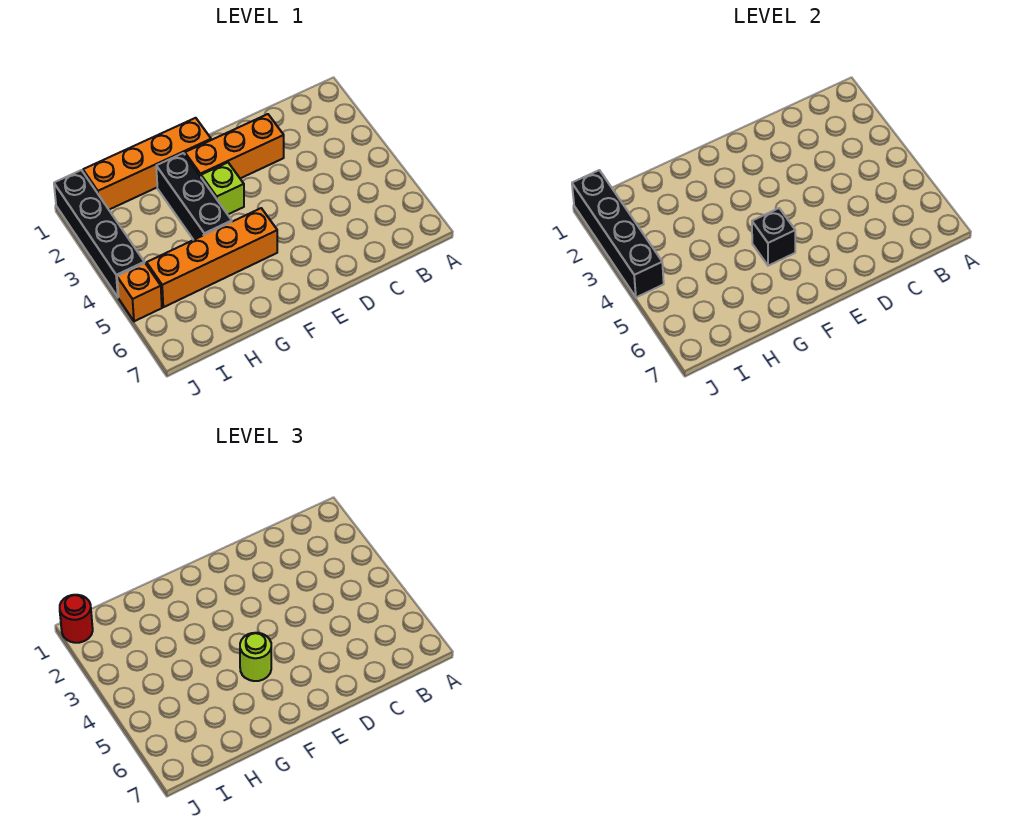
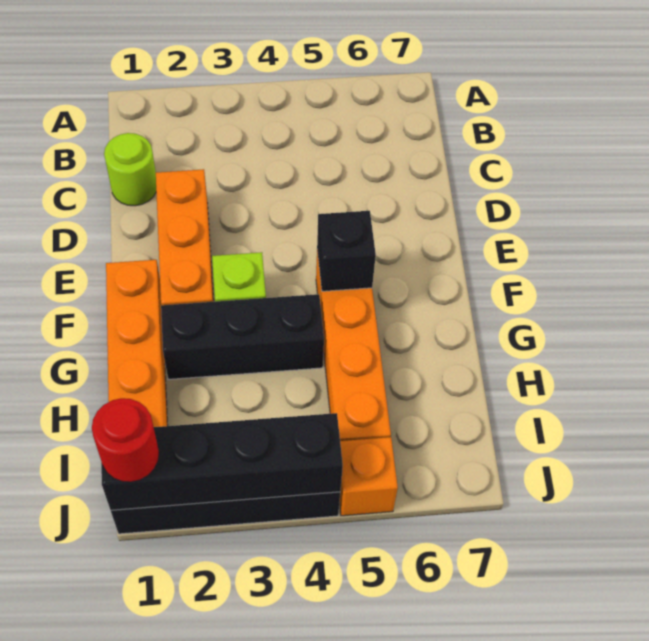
lime 1x1 round brick [240,633,271,681] -> lime 1x1 round brick moved to [104,133,156,206]

